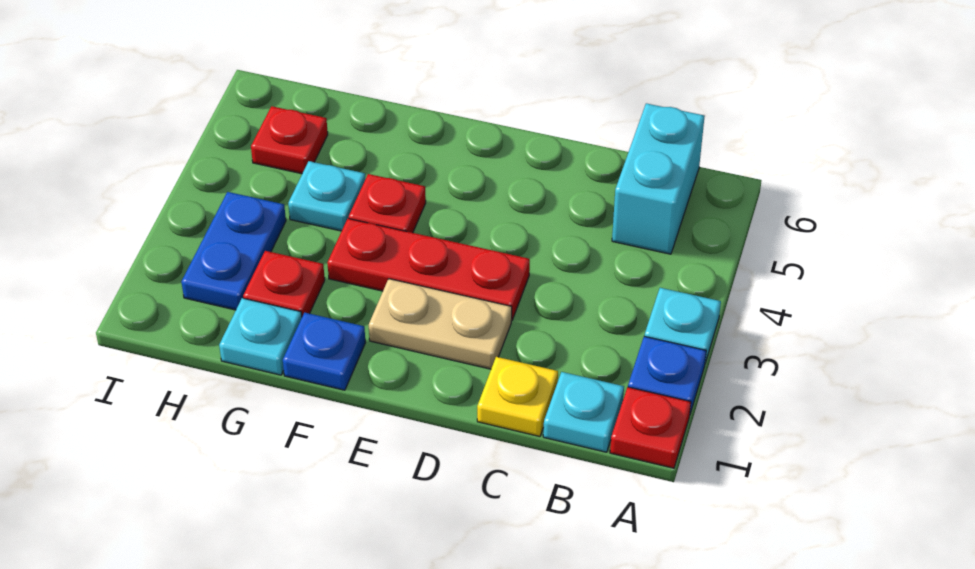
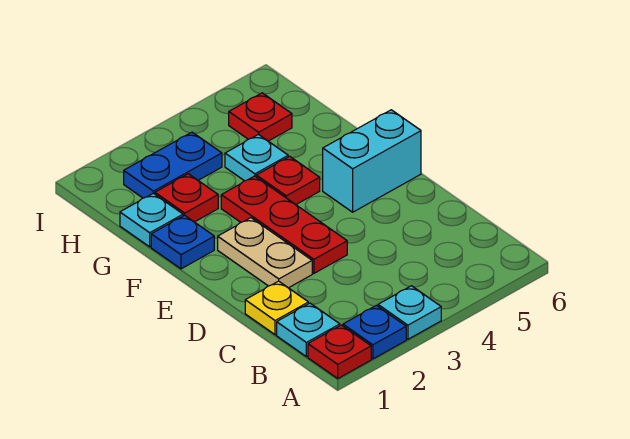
cyan 1x2 brick [612,103,705,254] -> cyan 1x2 brick moved to [323,110,421,212]

